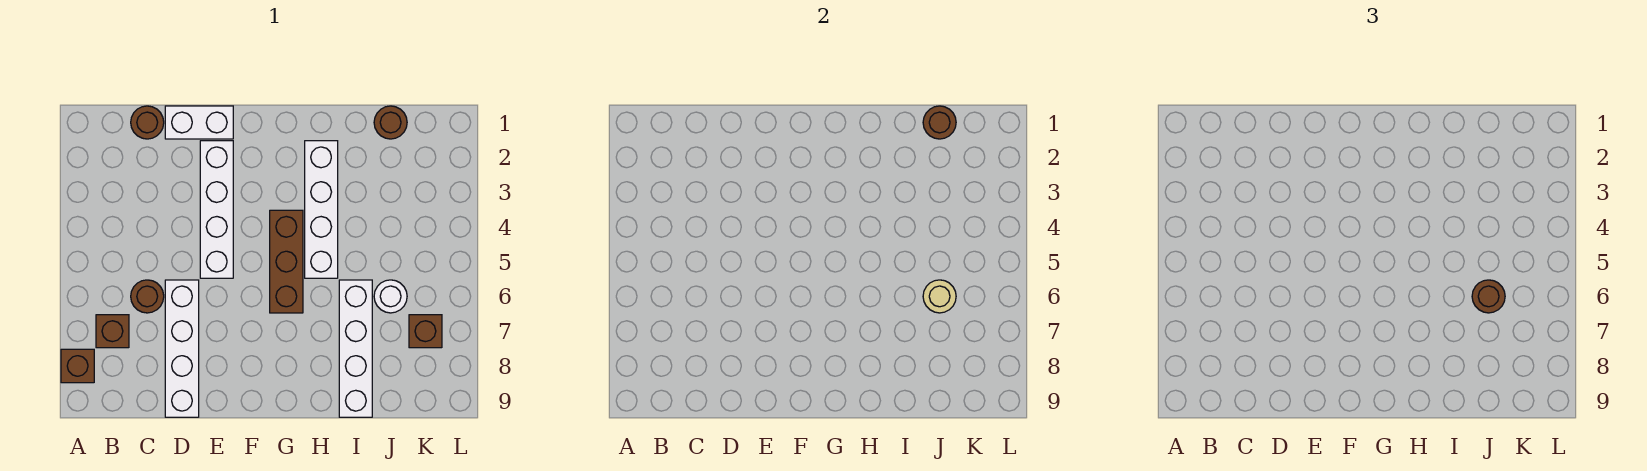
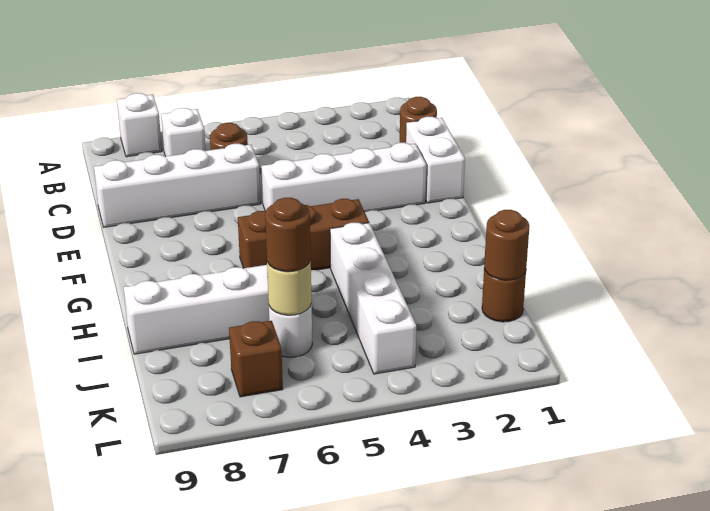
brown 1x1 brick [61,349,94,383] -> white 1x1 brick [117,93,162,157]
brown 1x1 brick [96,315,129,348] -> white 1x1 brick [161,108,206,156]
white 1x4 brick [305,141,338,278] -> white 1x4 brick turned to [330,223,416,374]

